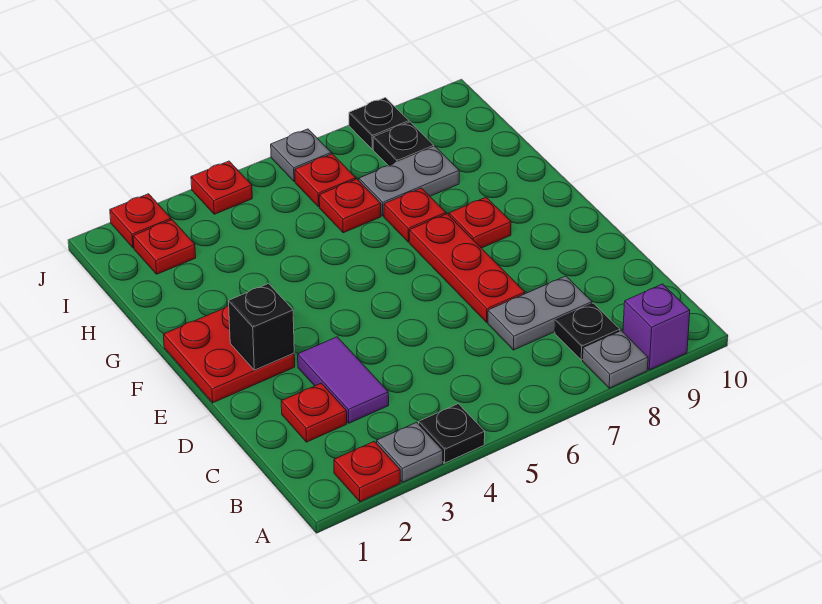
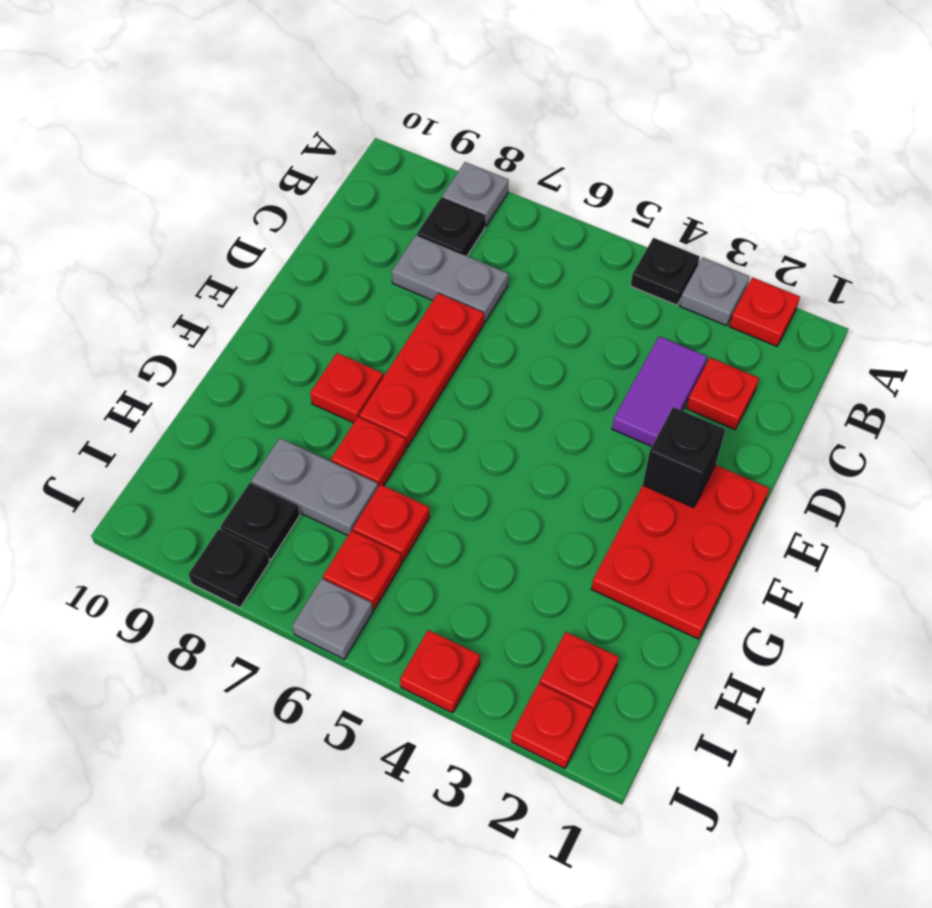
purple 1x1 brick [623,284,690,370] -> none
red 2x2 plate [163,306,295,403] -> red 2x3 plate [591,465,769,639]

